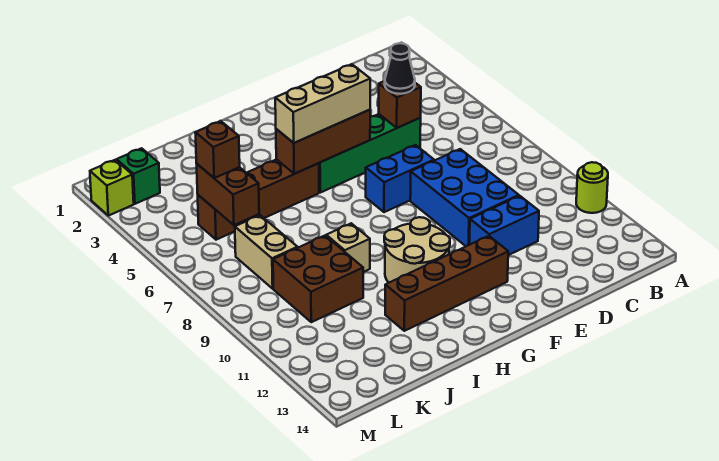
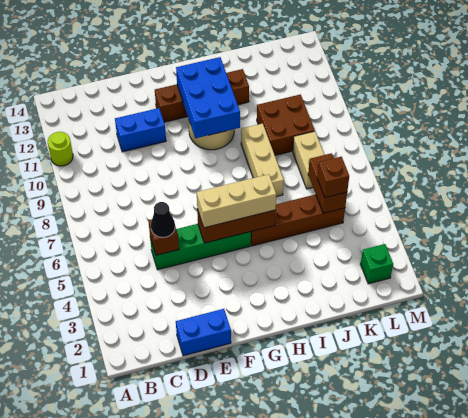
blue 2x3 brick [410,149,519,246] -> blue 2x3 brick moved to [176,57,240,138]
blue 1x2 brick [366,145,434,212] -> blue 1x2 brick moved to [176,309,231,356]
tan 1x1 brick [326,223,370,272] -> tan 1x3 brick [241,123,284,197]
lime 1x1 brick [90,160,134,216] -> none

